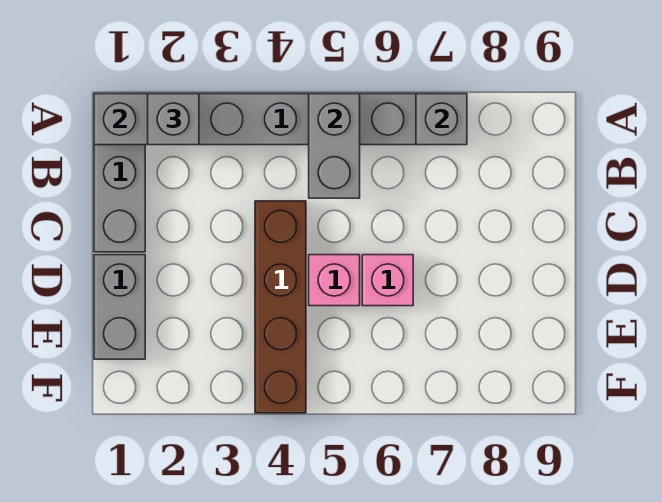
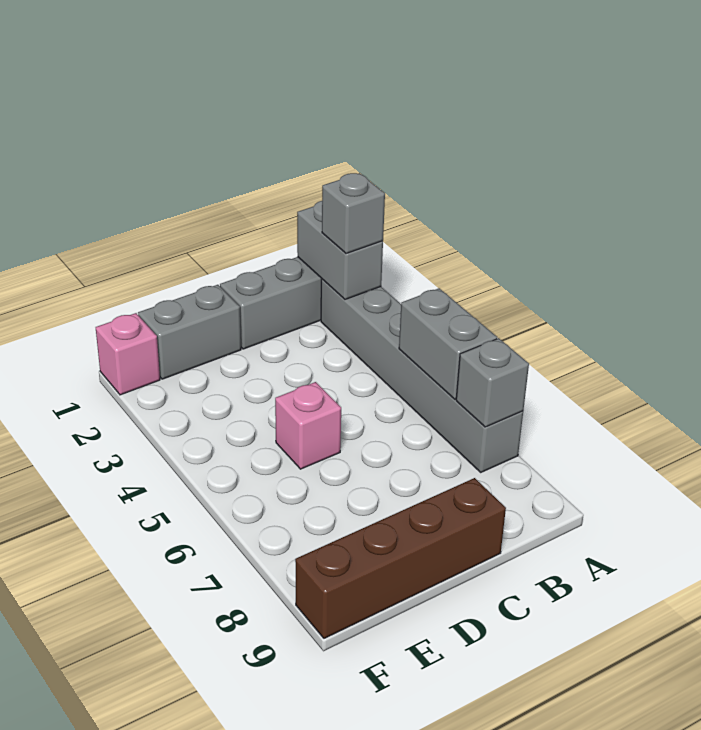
grey 1x2 brick [309,94,360,198] -> grey 1x2 brick turned to [399,288,497,399]
brown 1x4 brick [255,201,306,413] -> brown 1x4 brick moved to [295,478,506,639]
pink 1x1 brick [362,255,413,306] -> pink 1x1 brick moved to [96,313,160,395]

